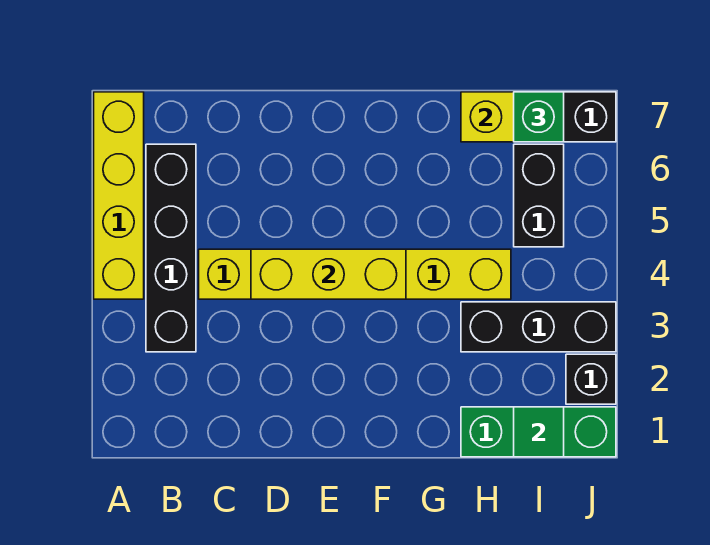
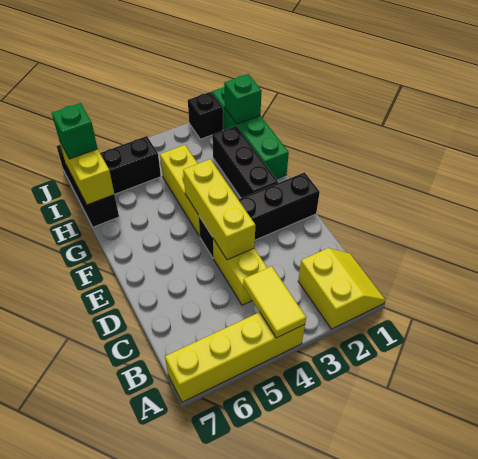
none -> yellow 2x2 slope [298,248,385,329]
none -> yellow 1x2 tile [243,266,306,338]
black 1x4 brick [146,144,196,352] -> black 1x4 brick moved to [199,172,320,258]
green 1x3 brick [461,407,616,457] -> green 1x4 brick [212,87,289,179]
black 1x3 brick [461,302,616,352] -> black 1x3 brick moved to [212,126,278,198]
green 1x1 tile [514,407,564,457] -> green 1x1 brick [224,74,262,124]

